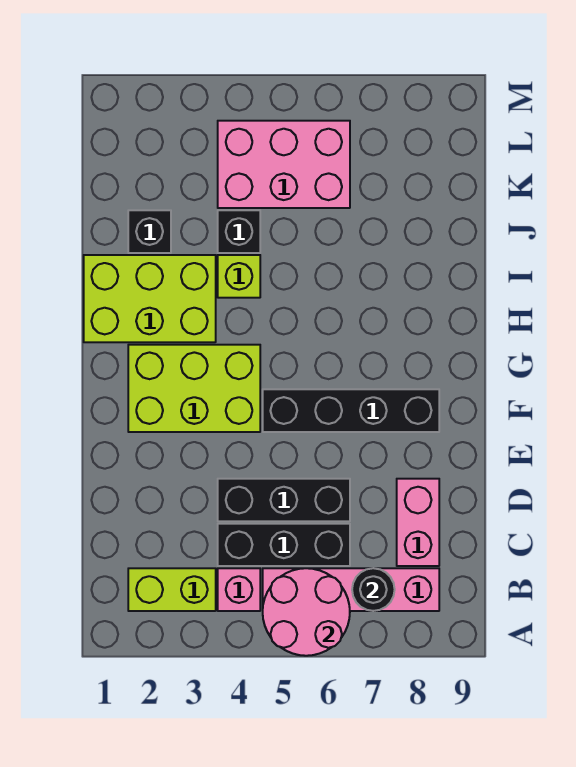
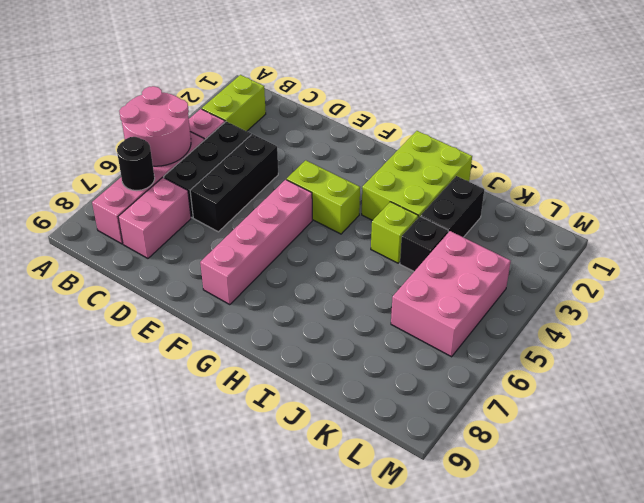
pink 1x2 brick [397,479,439,566] -> pink 1x2 brick turned to [118,177,191,258]
lime 2x3 brick [128,345,260,432] -> lime 1x2 brick [287,160,360,234]
black 1x4 brick [263,389,439,432] -> pink 1x4 brick [200,180,312,305]
black 1x1 brick [128,210,171,253] -> black 1x2 brick [421,176,484,237]

